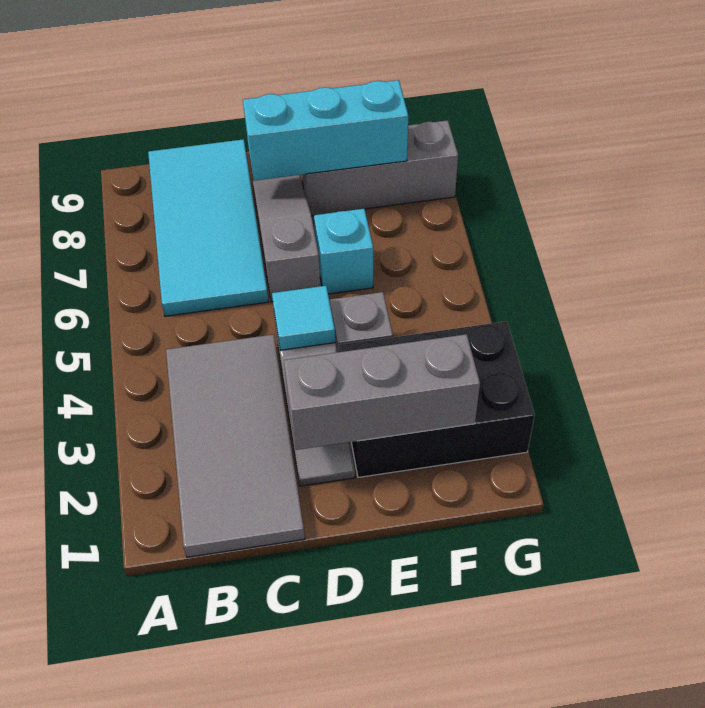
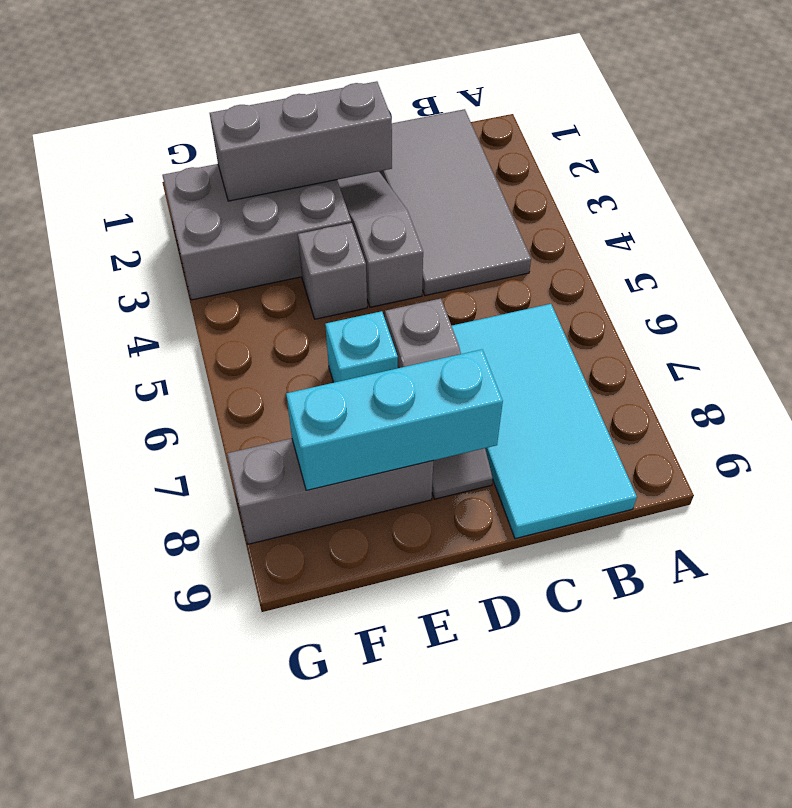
cyan 1x1 tile [272,286,335,350] -> none
black 2x3 brick [339,321,535,477] -> grey 2x3 brick [162,164,351,300]

